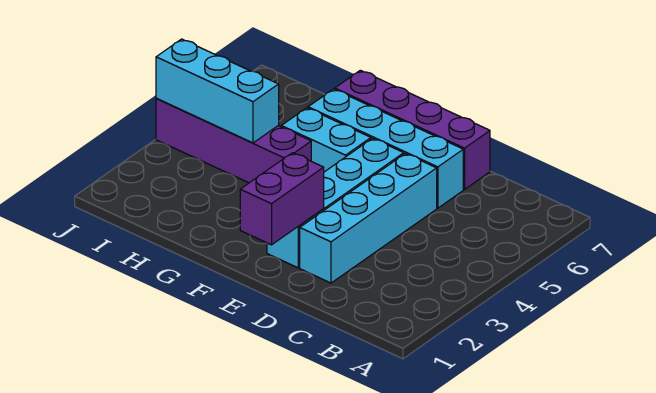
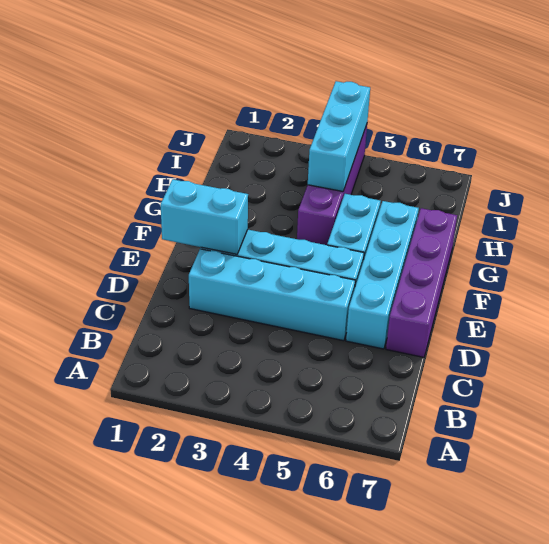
purple 1x2 brick [240,153,324,245] -> cyan 1x2 brick [161,179,248,254]

